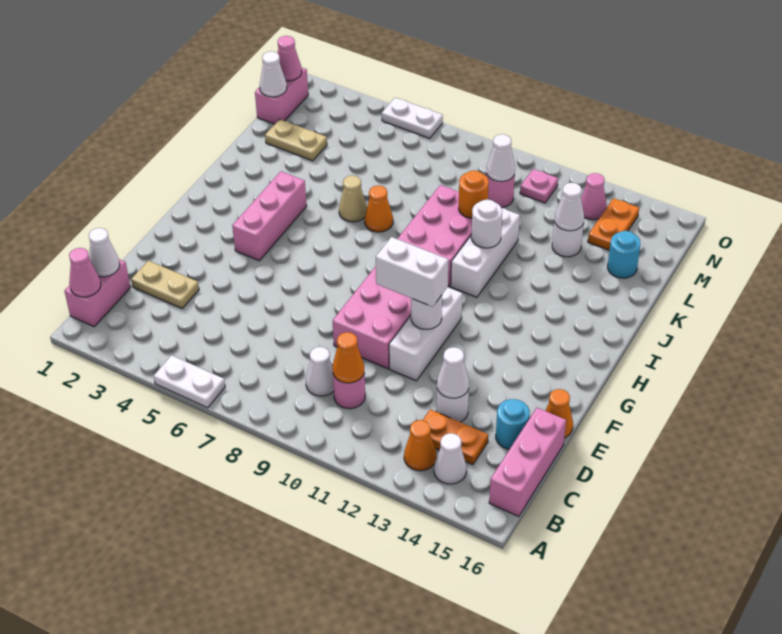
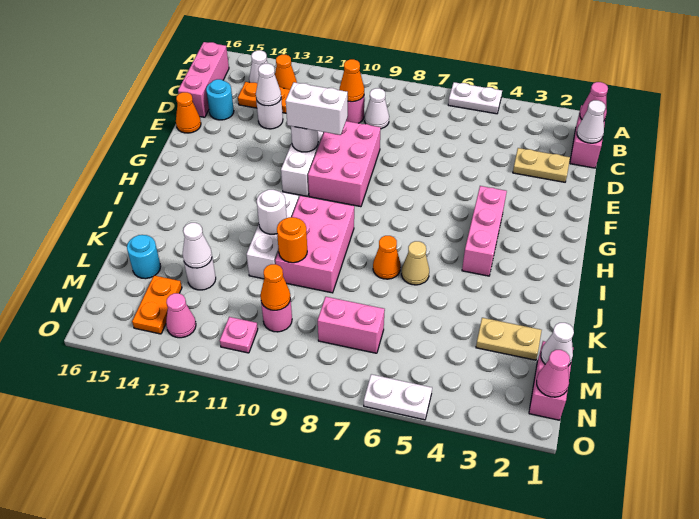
none -> pink 1x2 brick [318,297,385,353]
white 1x1 cone [487,134,515,182] -> orange 1x1 cone [260,264,291,310]

